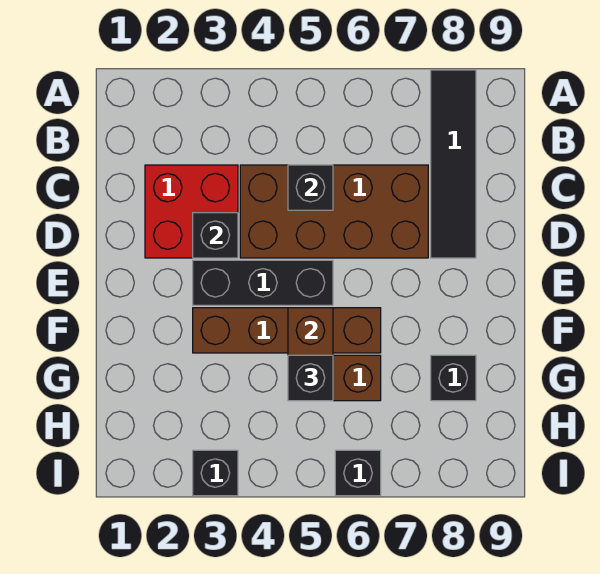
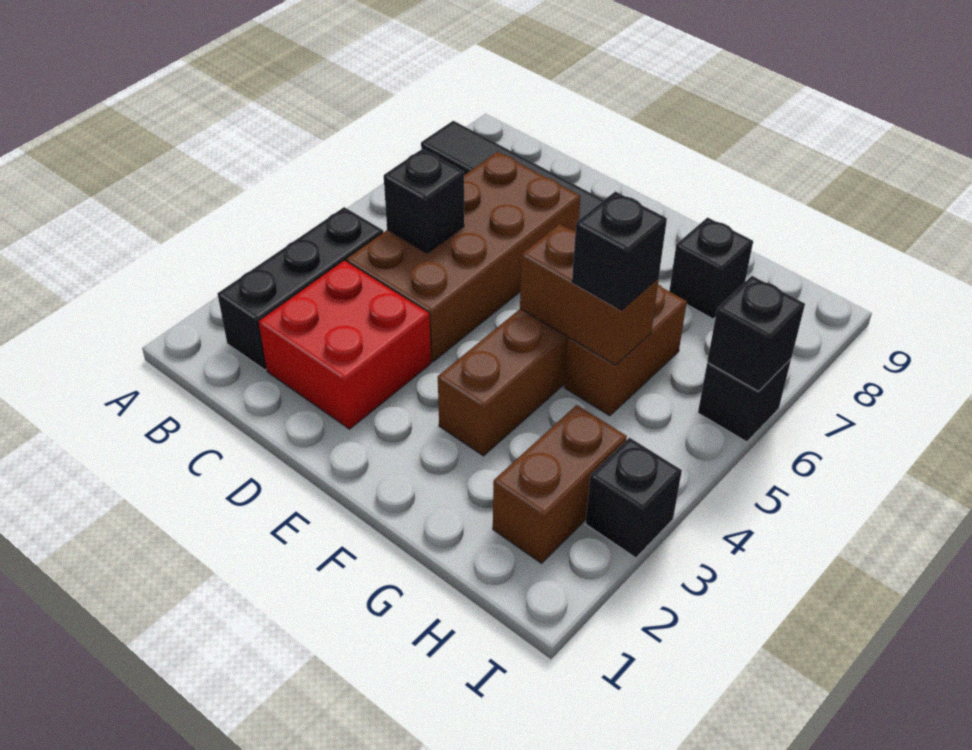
black 1x1 brick [193,213,238,258] -> black 1x1 brick moved to [707,276,805,391]
black 1x3 brick [193,260,333,305] -> black 1x3 brick moved to [218,207,383,370]
none -> brown 1x2 brick [493,405,627,563]

